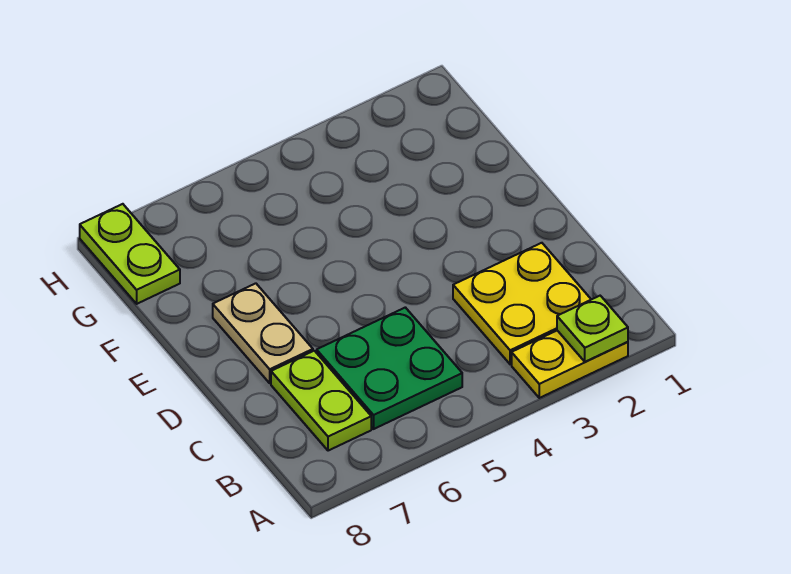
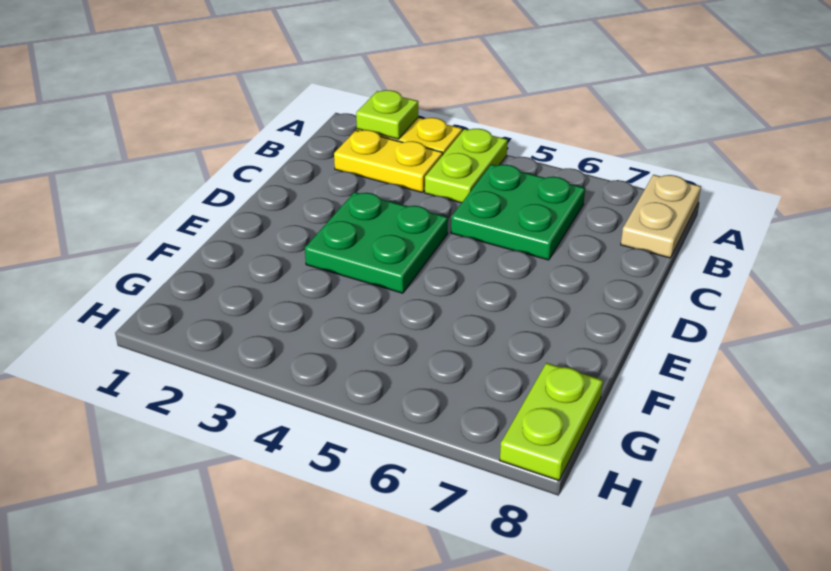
yellow 2x2 plate [453,243,591,364] -> yellow 1x2 plate [334,130,443,193]
lime 1x2 plate [271,351,371,451] -> lime 1x2 plate moved to [425,129,508,203]
none -> green 2x2 plate [305,192,448,293]
tan 1x2 plate [213,283,313,383] -> tan 1x2 plate moved to [621,175,701,258]

